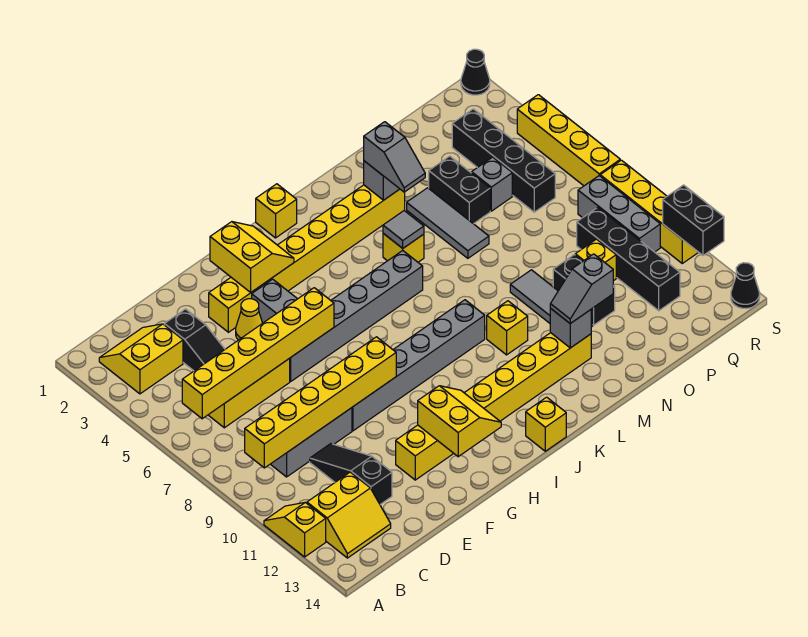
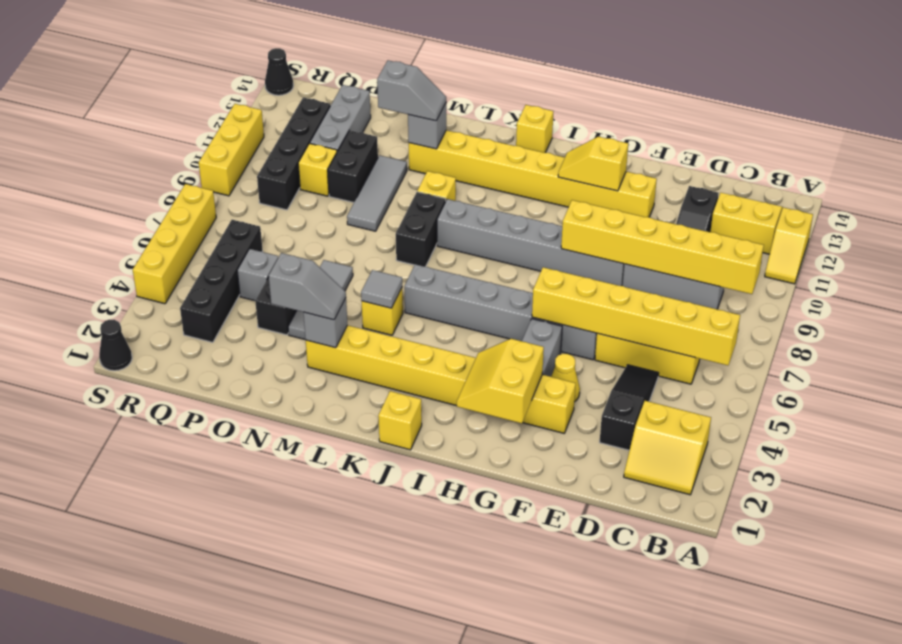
yellow 2x2 slope [418,386,501,457] -> yellow 1x2 slope [558,137,628,191]
grey 1x2 slope [364,122,425,192] -> grey 1x2 slope turned to [269,253,346,320]
grey 1x3 brick [578,176,660,252] -> grey 1x3 brick moved to [310,85,371,152]
yellow 1x4 brick [600,160,698,263] -> yellow 1x3 brick [199,104,264,196]
black 1x2 brick [663,185,724,255] -> black 1x2 brick moved to [396,192,446,267]

